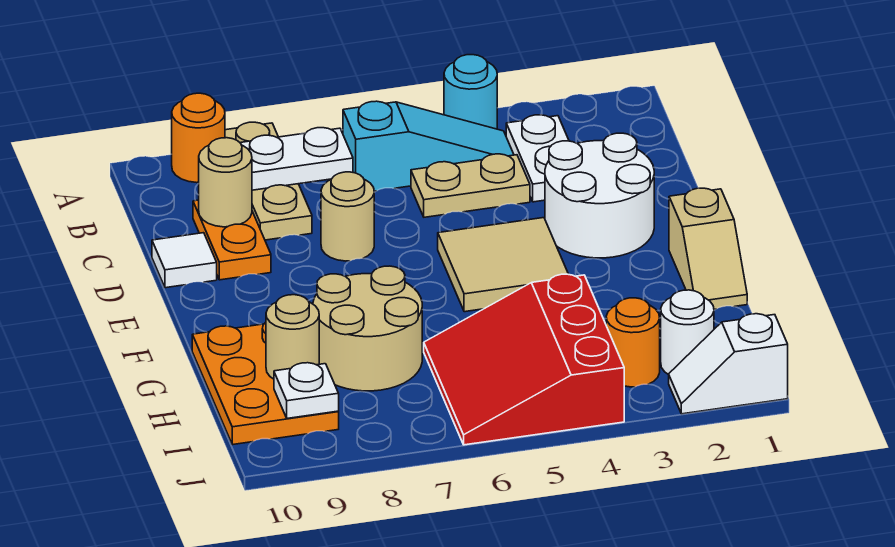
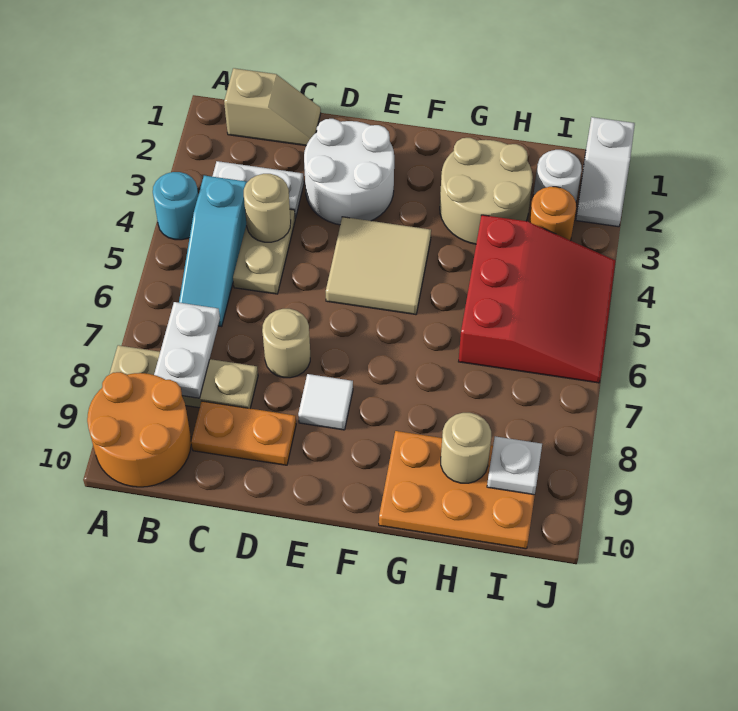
orange 1x1 round brick [172,93,225,183] -> orange 2x2 round brick [87,372,191,487]
cyan 1x3 slope [343,101,514,191] -> cyan 1x3 slope turned to [179,176,247,326]
tan 1x1 round brick [199,138,252,227] -> tan 1x1 round brick moved to [244,174,291,242]
white 1x1 tile [152,233,217,288] -> white 1x1 tile moved to [298,374,353,430]
tan 1x2 slope [669,188,747,309] -> tan 1x2 slope moved to [224,68,321,146]
tan 2x2 round brick [313,266,422,391] -> tan 2x2 round brick moved to [440,138,533,244]
red 3x3 slope [424,274,624,445] -> red 3x3 slope turned to [459,215,615,383]

